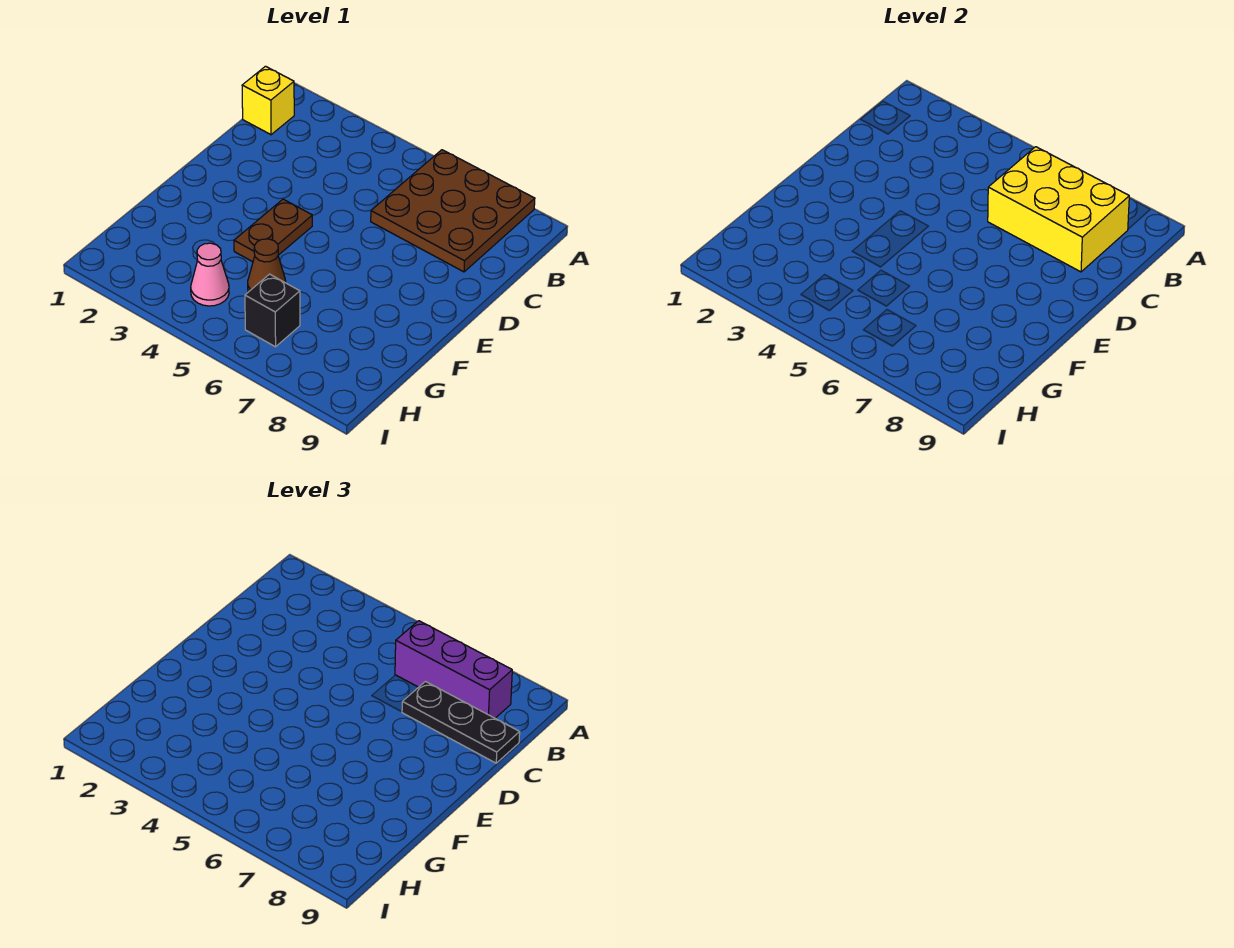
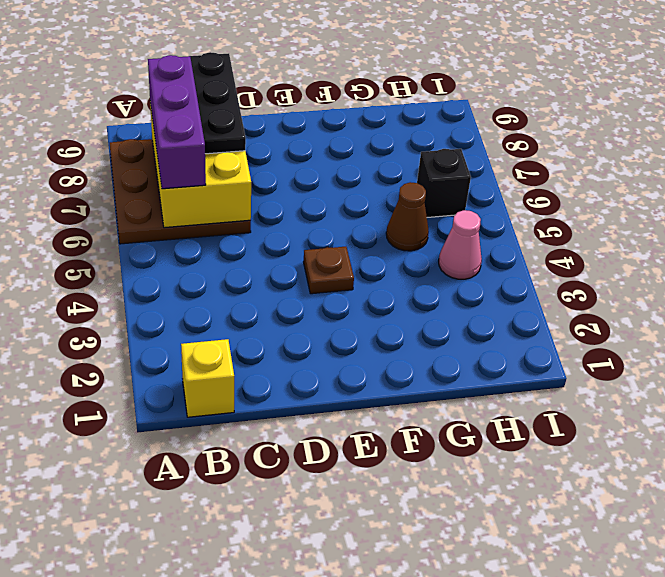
brown 1x2 plate [234,199,312,262] -> brown 1x1 plate [304,247,354,294]

